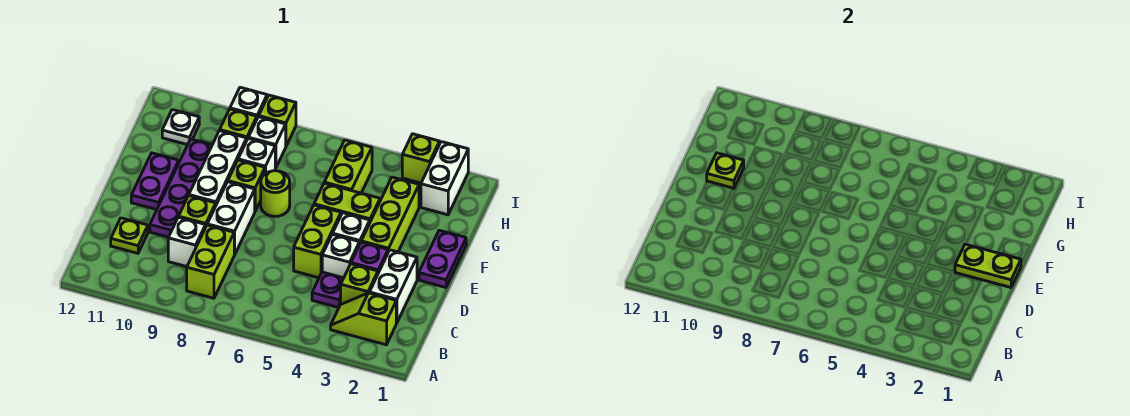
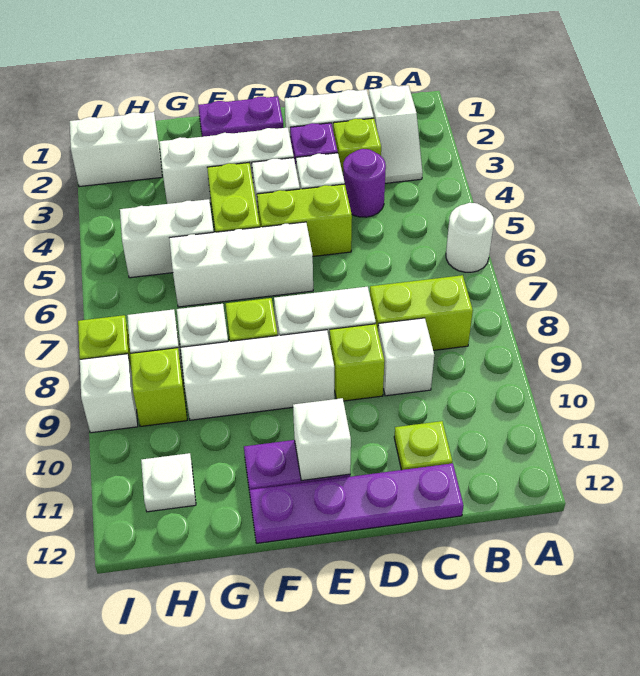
none -> white 1x1 round brick [446,203,494,272]
lime 1x2 slope [331,293,396,345] -> white 1x2 slope [369,85,423,183]
purple 1x1 plate [312,272,344,308] -> purple 1x1 round brick [343,149,386,217]
purple 1x4 plate [150,139,212,237] -> purple 1x4 plate moved to [249,463,464,543]
lime 1x2 plate [955,244,1021,288] -> none
lime 1x3 brick [361,177,419,252] -> white 1x3 brick [159,128,294,204]
none -> white 1x3 brick [169,222,313,307]
none -> white 1x1 brick [293,398,351,481]
lime 1x1 round brick [261,171,290,216] -> none
lime 1x1 plate [707,153,744,189] -> none
lime 1x2 brick [324,140,372,193] -> white 1x2 brick [120,199,214,278]
lime 1x1 brick [402,134,440,183] -> none

